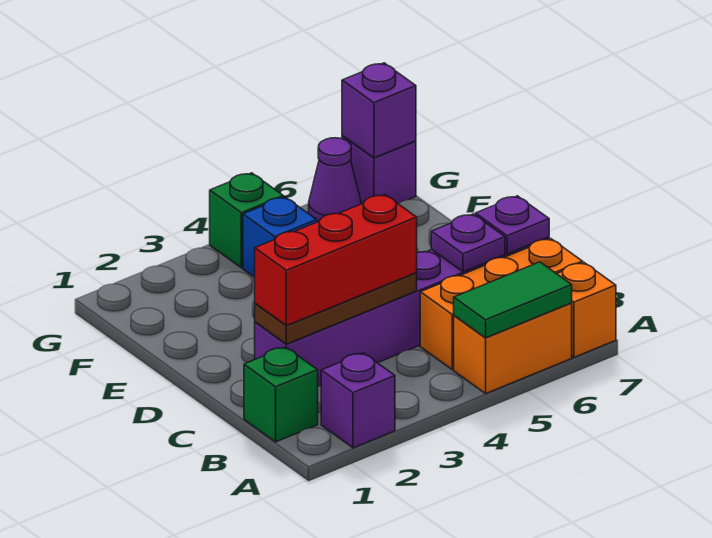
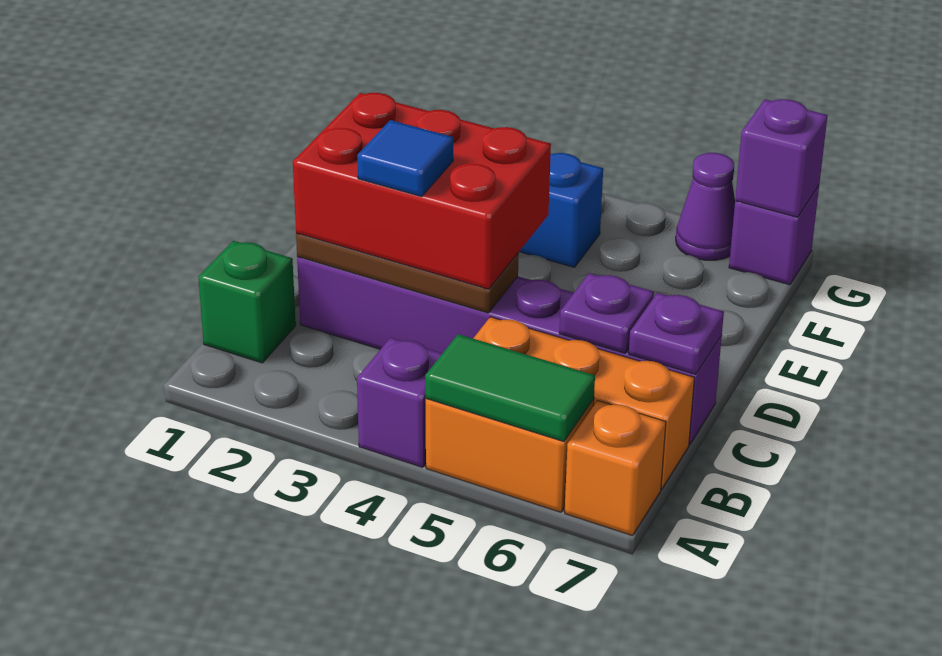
purple 1x1 brick [321,353,395,448] -> purple 1x1 brick moved to [357,338,442,467]
red 1x3 brick [255,195,417,326] -> red 2x3 brick [293,93,551,289]
none -> blue 1x1 tile [357,120,453,197]
green 1x1 brick [210,173,283,268] -> none

